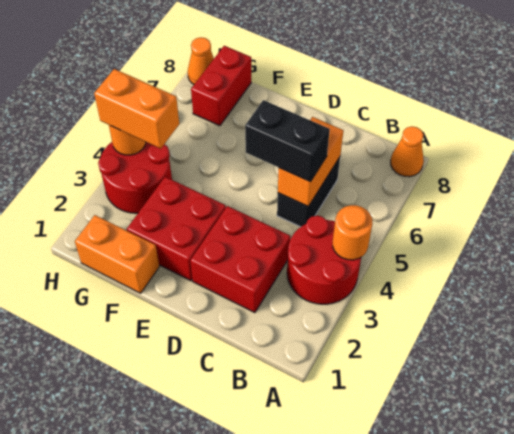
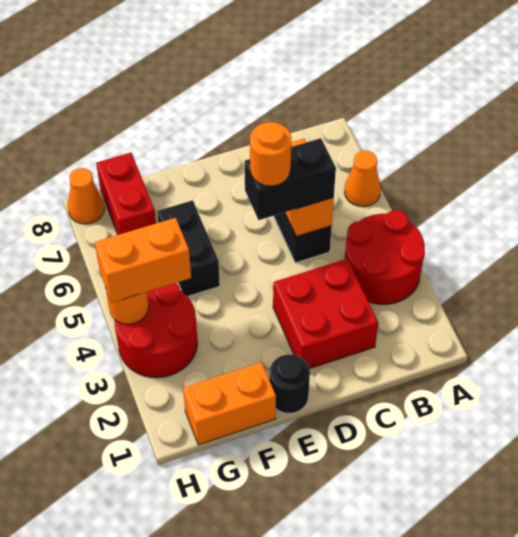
orange 1x1 round brick [333,205,373,260] -> orange 1x1 round brick moved to [250,122,291,186]
orange 1x1 cone [391,126,424,177] -> orange 1x1 cone moved to [344,151,381,207]
none -> black 1x1 round brick [269,354,310,414]
red 2x2 brick [127,177,226,281] -> none
none -> black 1x2 brick [157,200,220,296]

